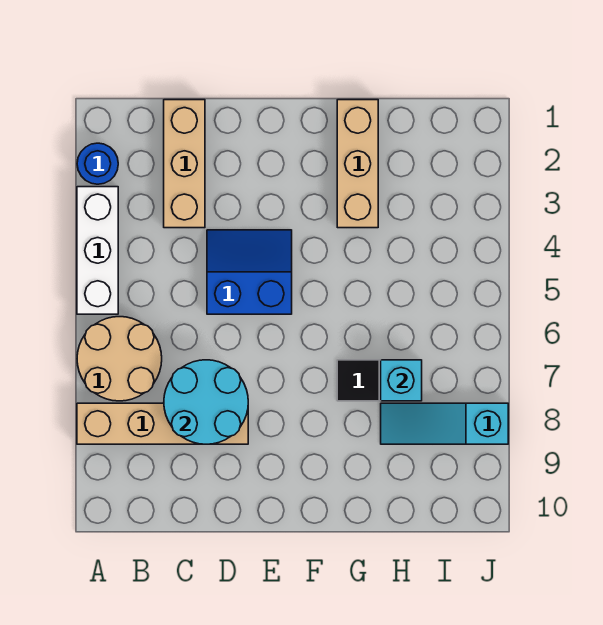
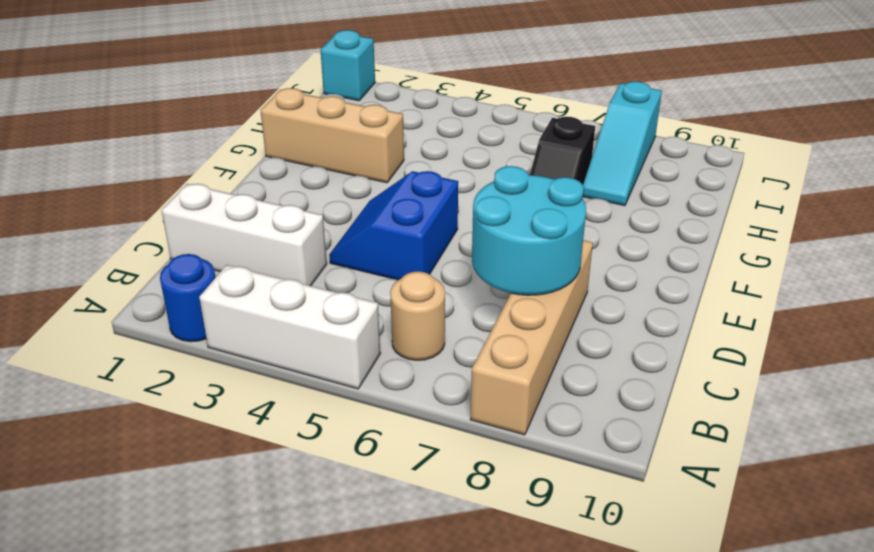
tan 2x2 round brick [77,317,162,401] -> tan 1x1 round brick [390,271,445,360]
tan 1x3 brick [164,100,205,228] -> white 1x3 brick [161,184,327,286]
cyan 1x1 brick [381,360,422,401] -> cyan 1x1 brick moved to [320,30,375,101]

